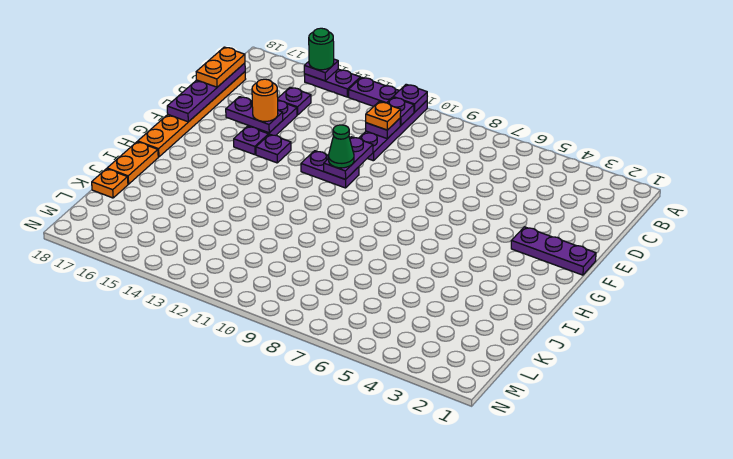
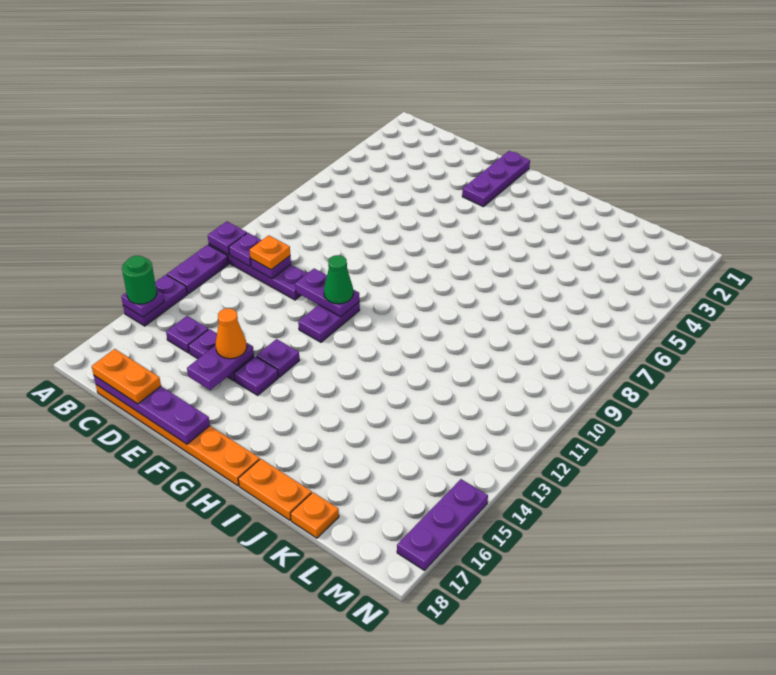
orange 1x1 round brick [252,79,278,121] -> orange 1x1 cone [216,308,247,359]
none -> purple 1x3 plate [397,479,488,570]

